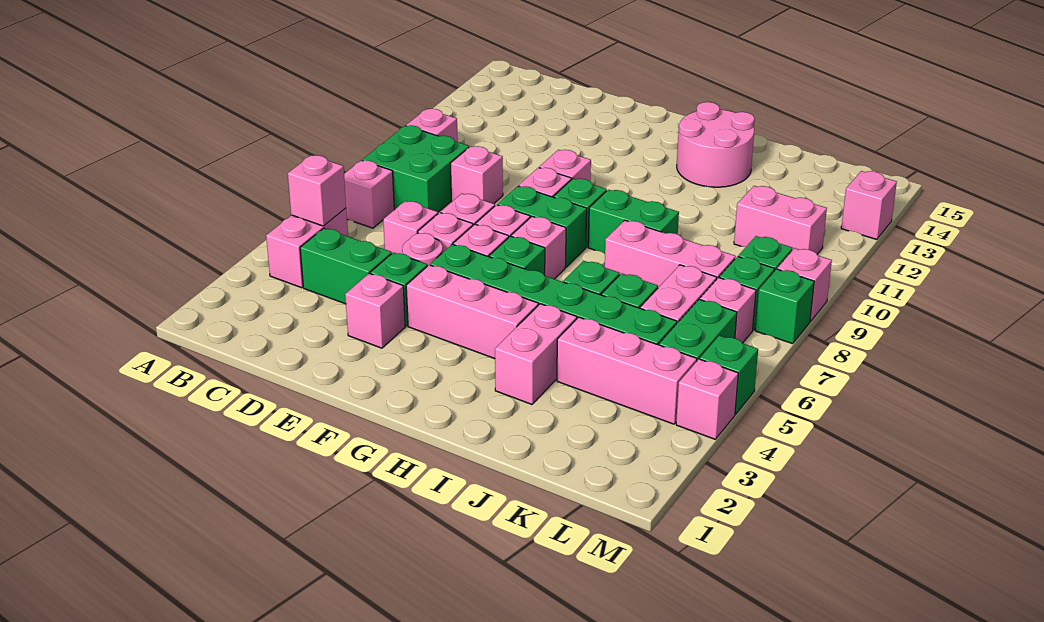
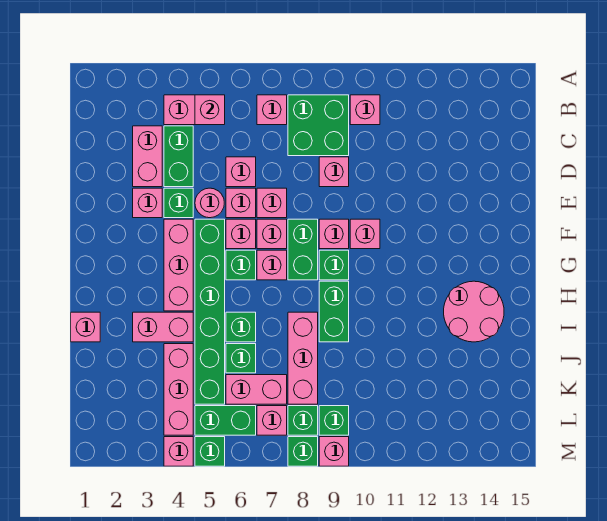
pink 1x2 brick [734,186,827,254] -> pink 1x2 brick moved to [133,126,162,187]
pink 1x1 brick [841,171,897,240] -> pink 1x1 brick moved to [71,312,100,342]

